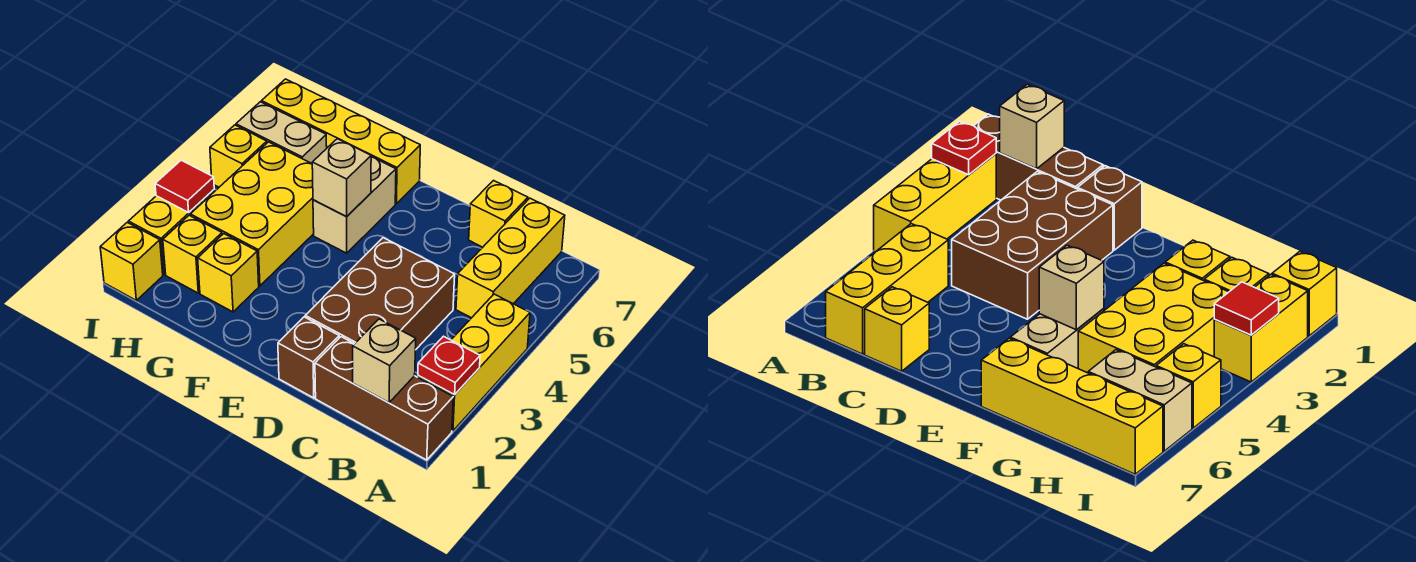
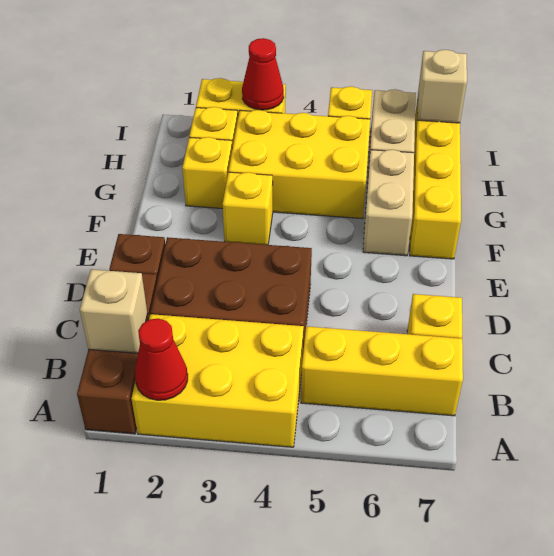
yellow 1x3 brick [418,294,530,431] -> yellow 2x3 brick [131,314,304,447]
red 1x1 plate [418,336,480,394] -> red 1x1 cone [135,318,188,400]
tan 1x2 brick [313,157,396,253] -> tan 1x2 brick turned to [363,150,414,256]
tan 1x1 brick [312,139,371,217] -> tan 1x1 brick moved to [417,50,467,123]
yellow 1x1 brick [100,222,163,300] -> yellow 1x1 brick moved to [222,172,273,245]
red 1x1 tile [155,160,214,212] -> red 1x1 cone [242,38,284,110]

